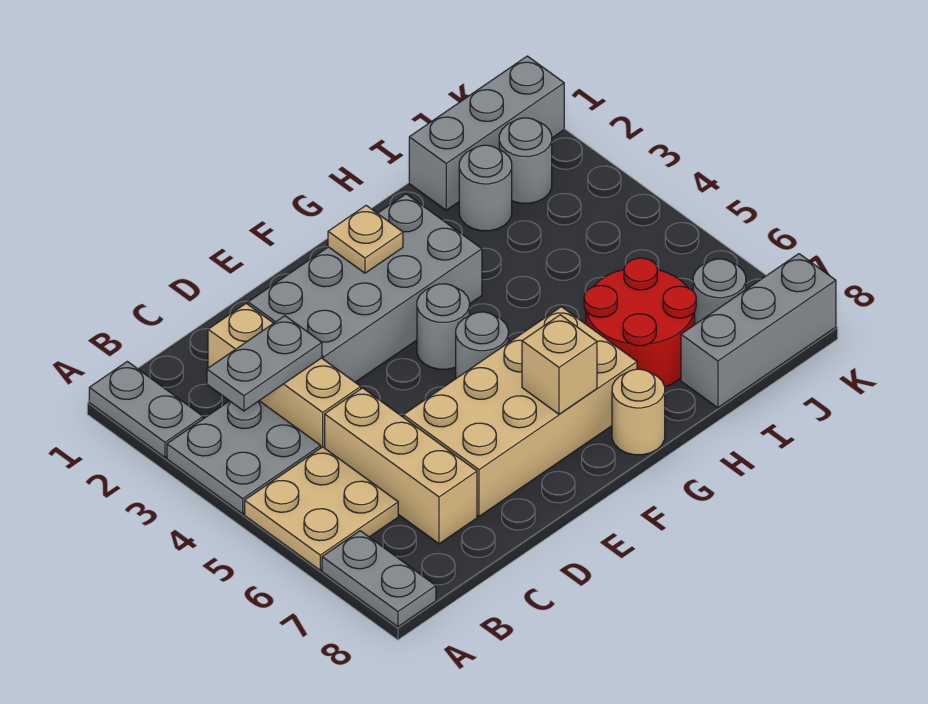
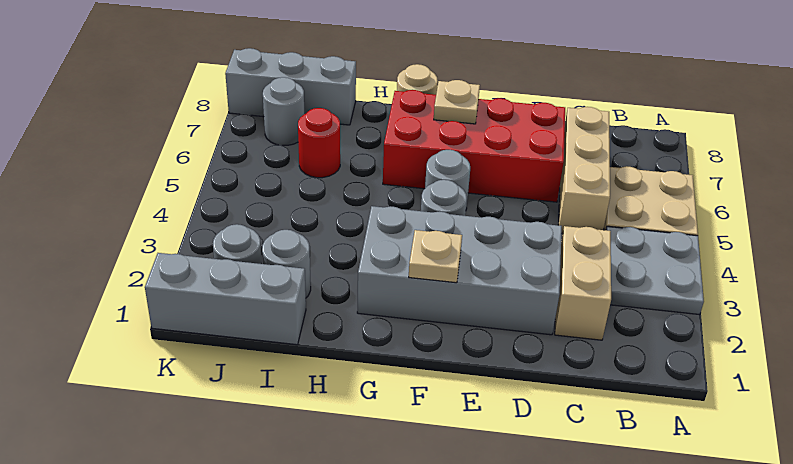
grey 1x2 plate [89,361,203,457] -> none
grey 1x2 plate [322,531,436,627] -> none
grey 1x2 plate [207,316,322,411] -> none
tan 1x3 brick [208,303,361,448] -> tan 1x2 brick [555,226,611,340]
tan 2x4 brick [403,307,637,516] -> red 2x4 brick [383,90,565,202]
tan 1x1 brick [522,315,597,414] -> tan 1x1 plate [434,80,480,124]
red 2x2 round brick [584,258,696,387] -> red 1x1 round brick [298,108,340,178]

